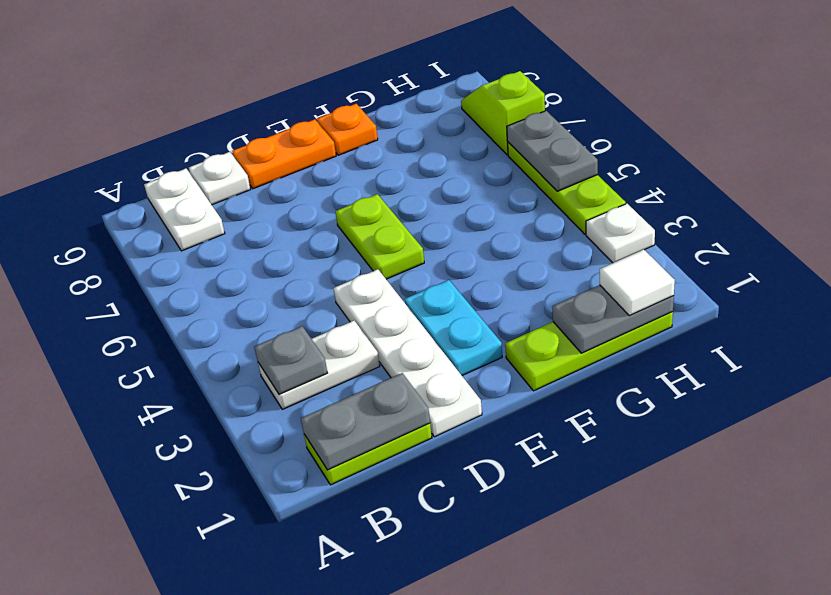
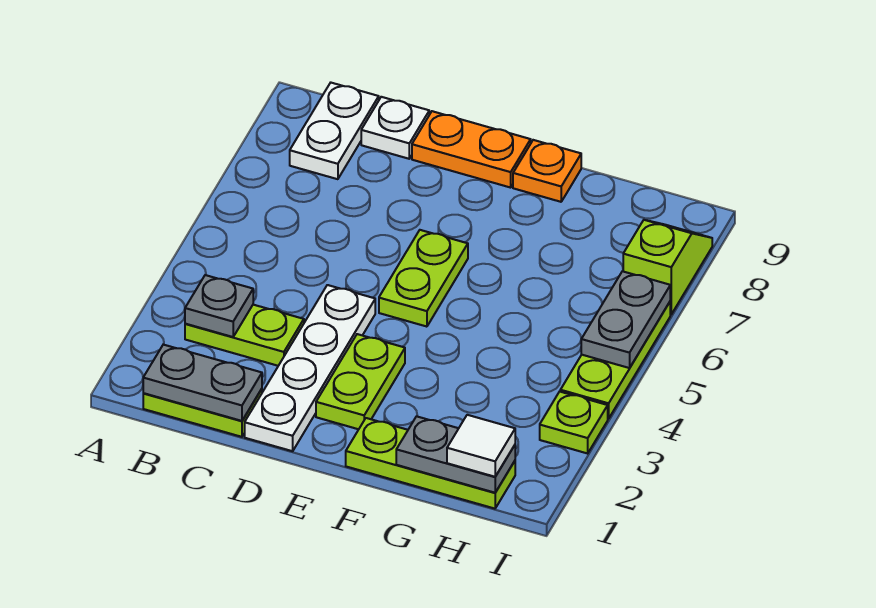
white 1x2 plate [258,321,380,409] -> lime 1x2 plate [185,305,304,366]
cyan 1x2 plate [405,280,502,376] -> lime 1x2 plate [316,334,405,429]
white 1x1 plate [586,204,655,263] -> lime 1x1 plate [540,392,608,453]

